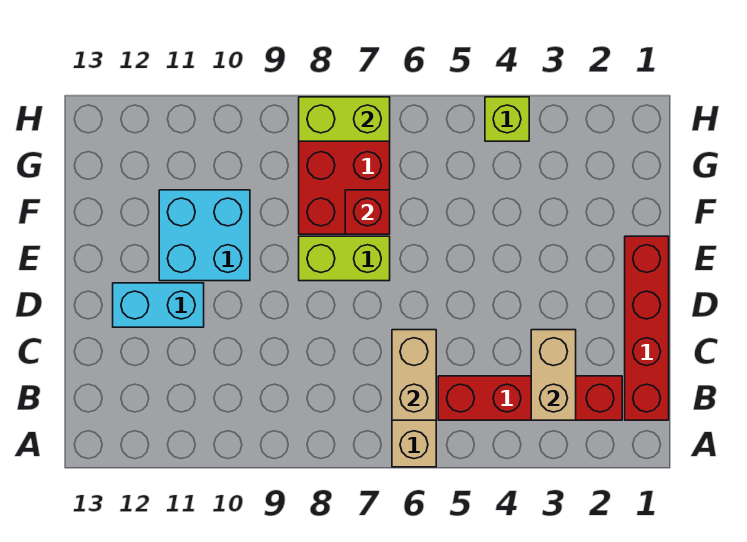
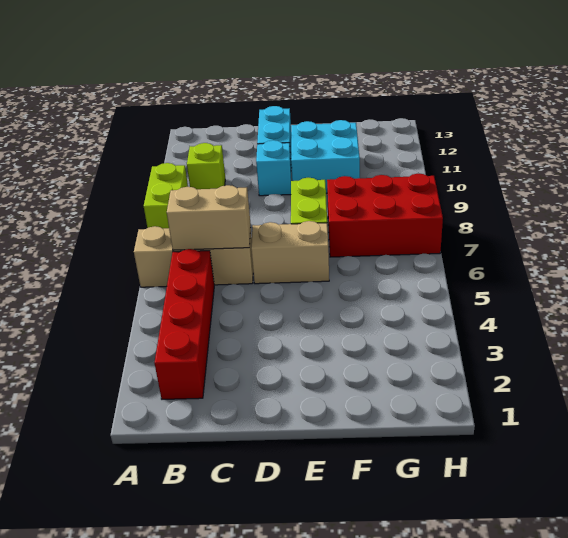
red 1x4 brick [625,236,669,420] -> none
tan 1x2 brick [531,330,576,420] -> tan 1x2 brick moved to [251,221,329,284]
none -> cyan 1x1 brick [256,140,291,196]
red 1x1 brick [345,190,390,234] -> none
lime 1x1 brick [485,97,529,141] -> lime 1x1 brick moved to [187,143,225,189]
lime 1x2 brick [299,97,390,141] -> lime 1x2 brick moved to [144,163,188,229]

